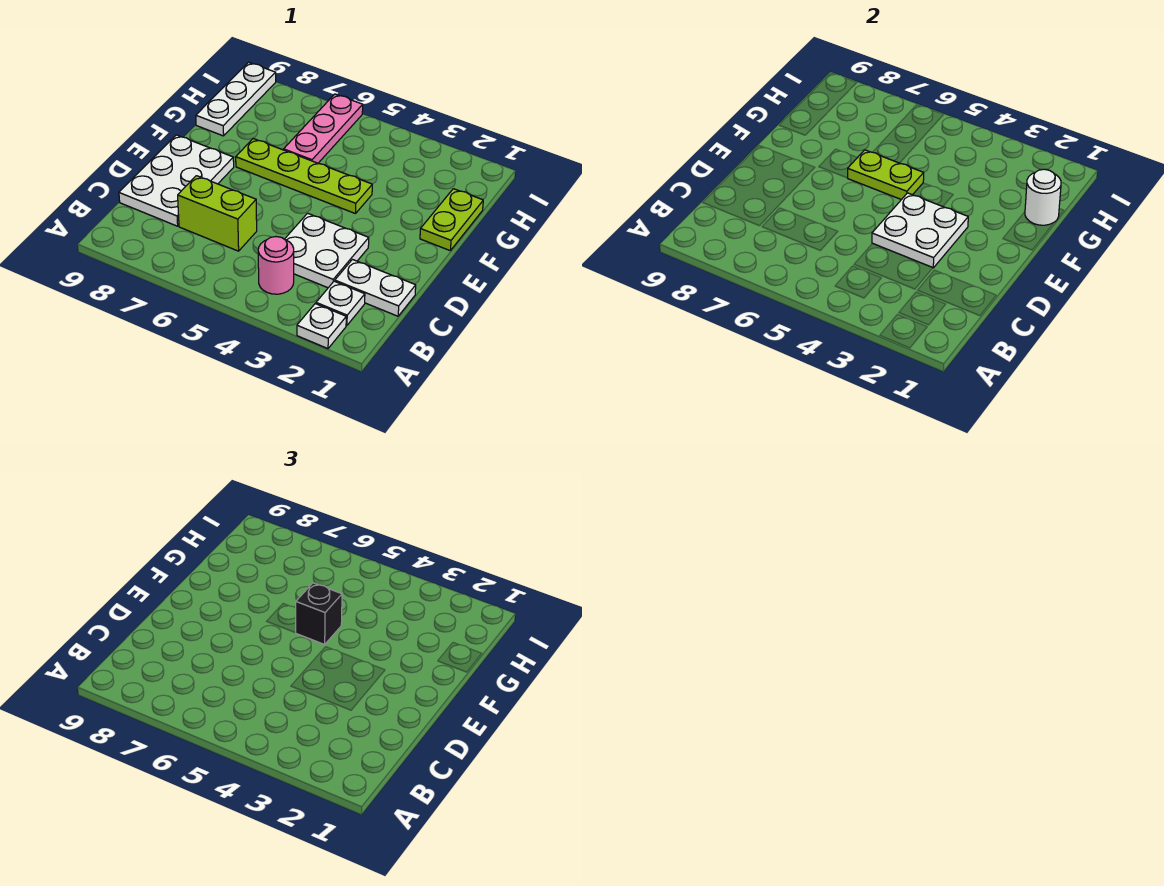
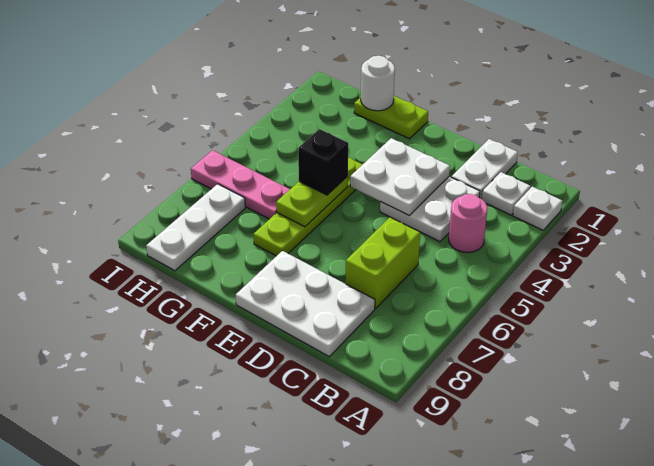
white 1x3 plate [196,62,276,136] -> white 1x3 plate turned to [146,184,245,271]

